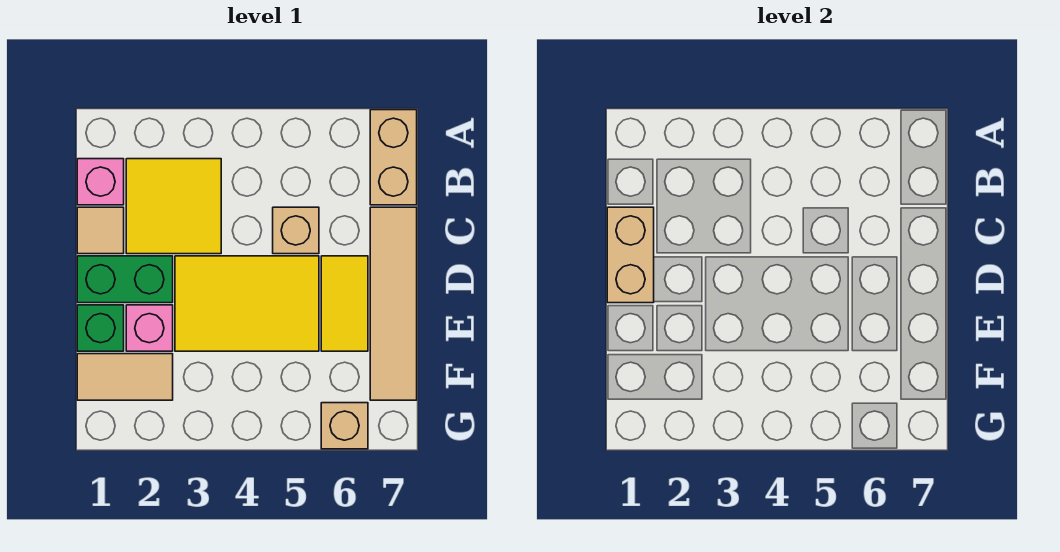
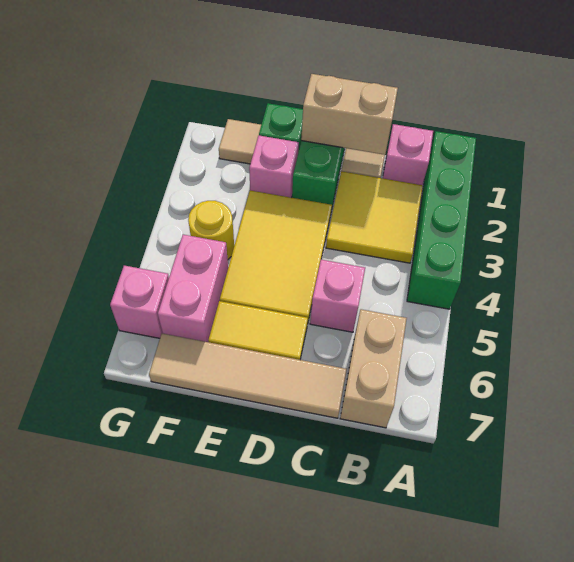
none -> green 1x4 brick [407,131,476,309]
tan 1x2 brick [370,110,417,205] -> tan 1x2 brick turned to [340,309,407,428]
tan 1x1 brick [273,207,319,254] -> pink 1x1 brick [310,260,365,332]
tan 1x2 tile [77,354,173,400] -> tan 1x1 tile [219,119,261,164]
none -> yellow 1x1 round brick [188,201,234,259]
none -> pink 1x2 brick [158,234,228,342]
tan 1x1 brick [321,403,368,449] -> pink 1x1 brick [110,266,169,338]

